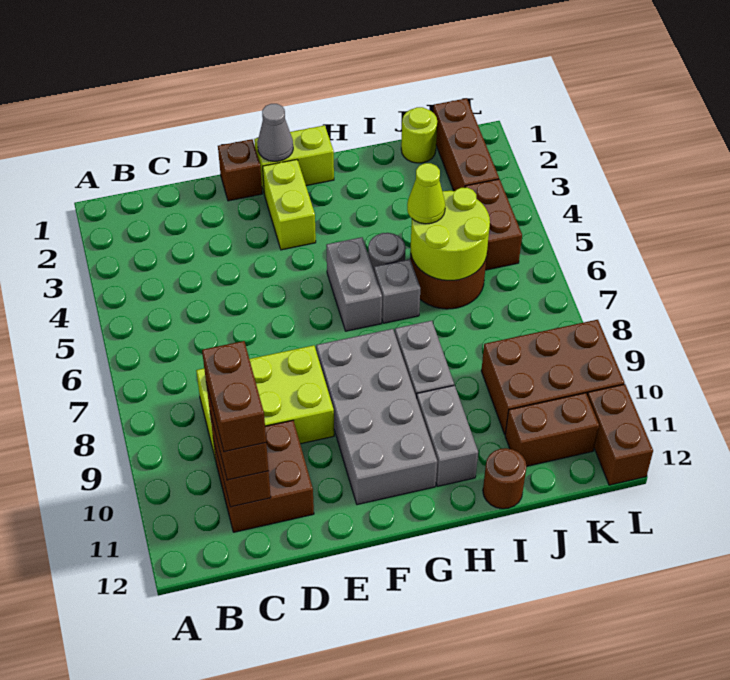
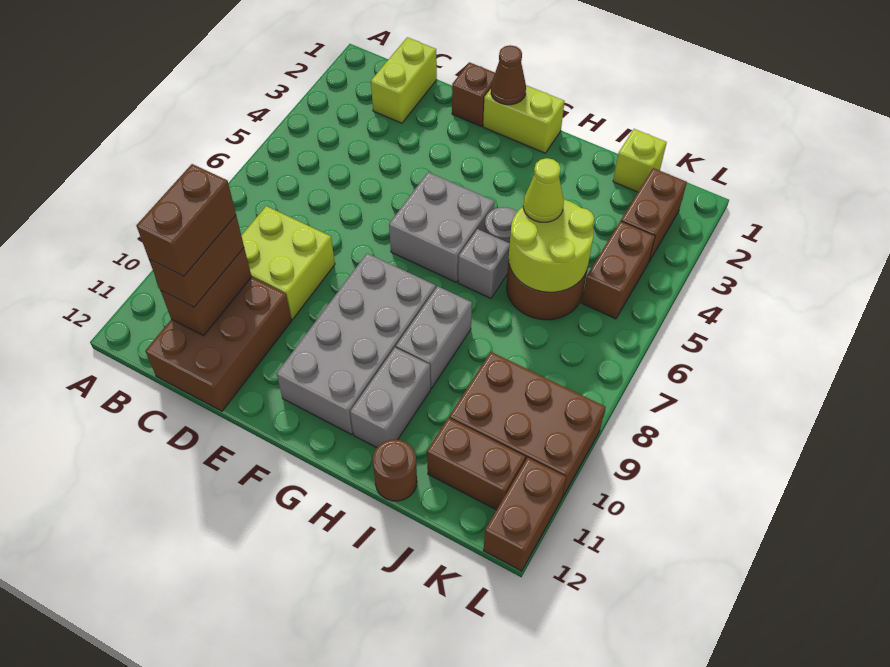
lime 2x3 brick [196,345,334,460] -> lime 2x2 brick [241,206,335,319]
brown 2x2 brick [213,420,314,532] -> brown 2x3 brick [145,277,292,411]
grey 1x1 cone [257,104,293,161] -> brown 1x1 cone [491,45,526,105]
lime 1x2 brick [263,159,316,250] -> lime 1x2 brick moved to [371,37,437,123]
grey 1x2 brick [326,237,382,331] -> grey 2x2 brick [389,172,495,282]
lime 1x1 round brick [401,107,437,163] -> lime 1x1 brick [613,129,667,192]
brown 1x3 brick [433,98,499,191] -> brown 1x2 brick [621,168,687,261]

